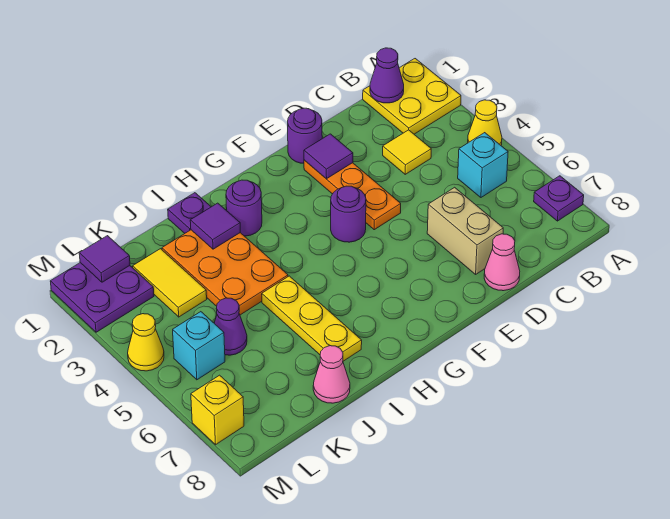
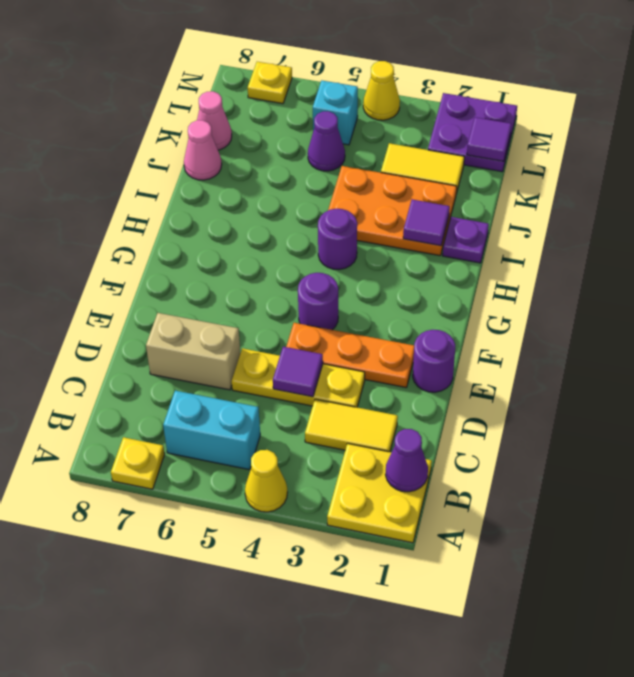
purple 1x1 plate [534,176,584,221] -> yellow 1x1 plate [111,437,165,489]
cyan 1x1 brick [458,133,508,197] -> cyan 1x2 brick [163,390,260,470]
yellow 1x1 tile [383,130,431,174] -> yellow 1x2 tile [305,399,398,452]
pink 1x1 cone [484,234,520,291] -> pink 1x1 cone moved to [197,91,232,150]
purple 1x1 tile [304,134,353,179] -> purple 1x1 tile moved to [273,347,323,397]
purple 1x1 round brick [226,180,262,236] -> purple 1x1 round brick moved to [318,209,357,269]
yellow 1x3 plate [262,276,362,361] -> yellow 1x3 plate moved to [232,348,365,407]
yellow 1x1 brick [191,375,244,445] -> yellow 1x1 plate [248,62,292,104]

